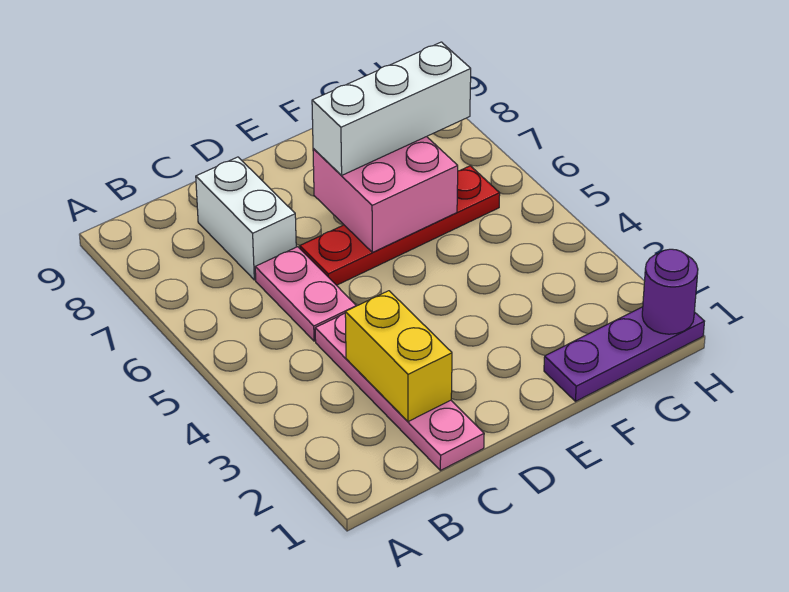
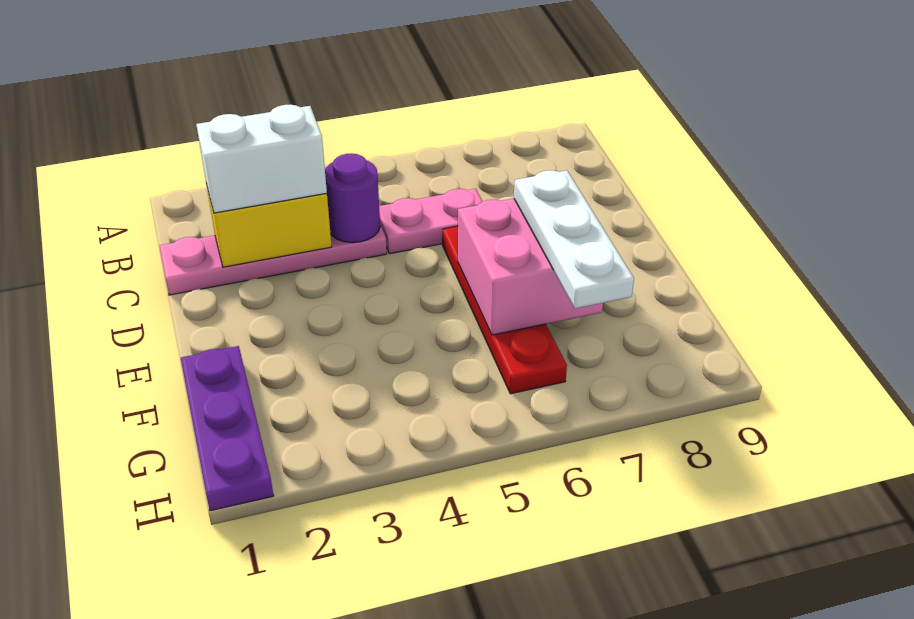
white 1x2 brick [196,157,296,280] -> white 1x2 brick moved to [196,105,327,213]
white 1x3 brick [312,42,471,176] -> white 1x3 plate [514,170,634,308]
purple 1x1 round brick [642,249,698,334] -> purple 1x1 round brick moved to [325,153,380,243]

